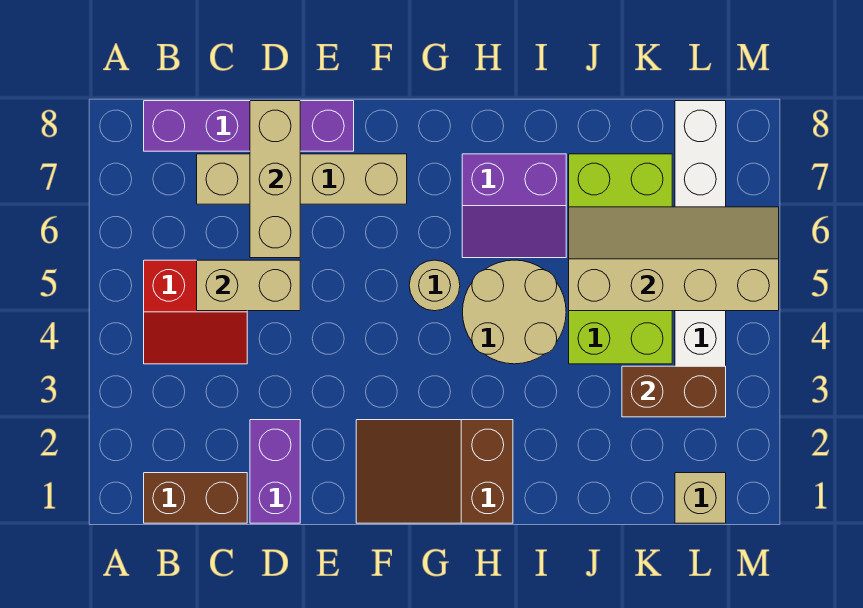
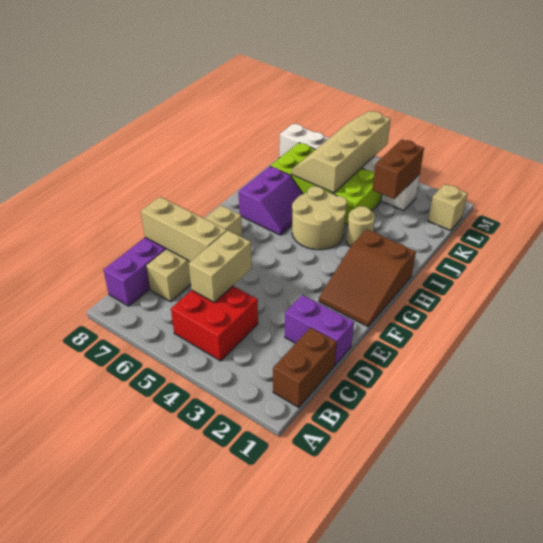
red 2x2 slope [144,260,247,364] -> red 2x2 brick [171,286,258,361]
tan 1x1 round brick [409,260,460,311] -> tan 1x1 round brick moved to [346,206,375,247]

